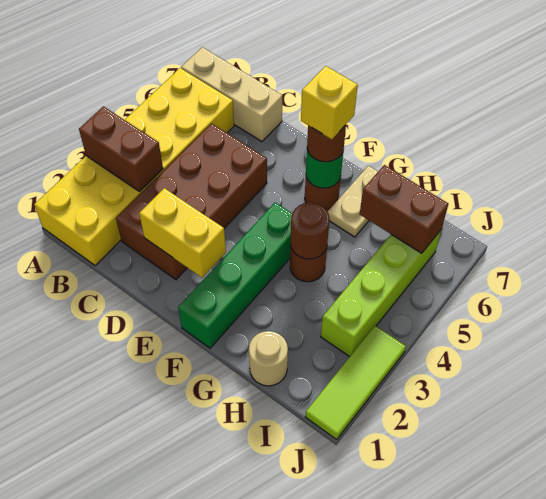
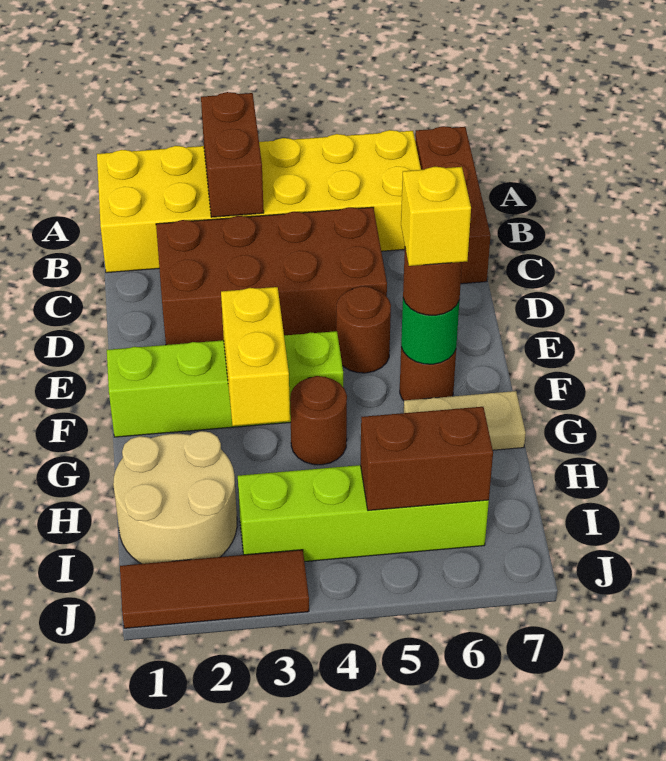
tan 1x3 brick [181,47,282,142] -> brown 1x3 brick [415,126,491,284]
yellow 1x2 brick [139,188,226,278] -> yellow 1x2 brick moved to [221,287,290,426]
green 1x4 brick [178,203,292,348] -> lime 1x4 brick [107,331,343,437]
brown 1x1 round brick [291,203,330,259] -> brown 1x1 round brick moved to [336,286,391,373]
tan 1x1 round brick [249,331,288,386] -> tan 2x2 round brick [113,431,237,564]
brown 1x2 brick [360,165,448,253] -> brown 1x2 brick turned to [361,407,493,511]
lime 1x3 tile [305,326,406,439] -> brown 1x3 tile [120,550,309,628]

